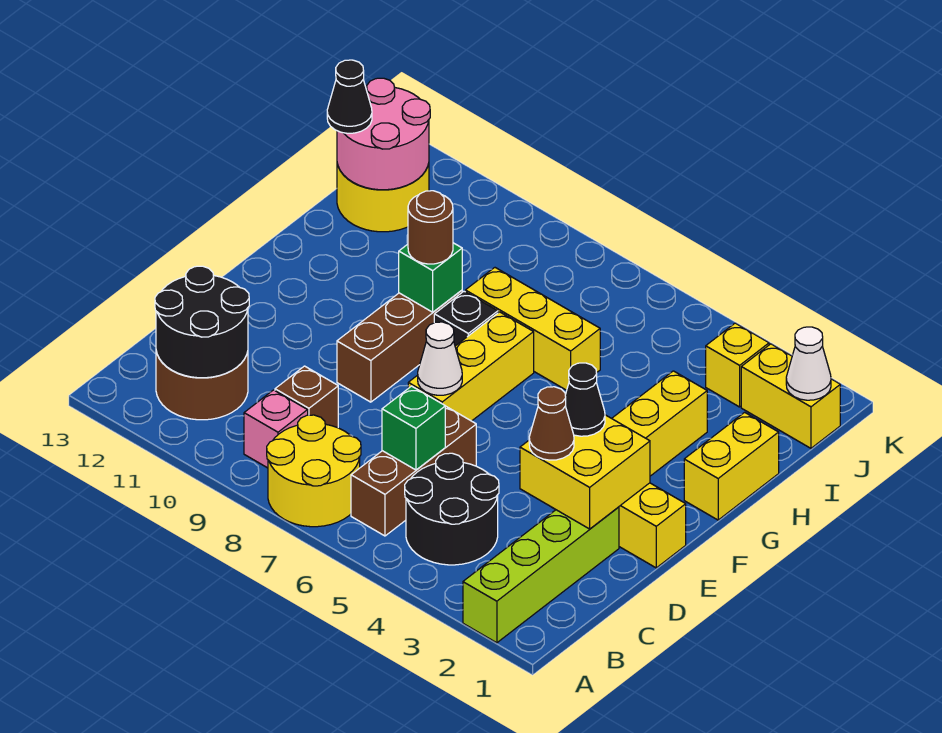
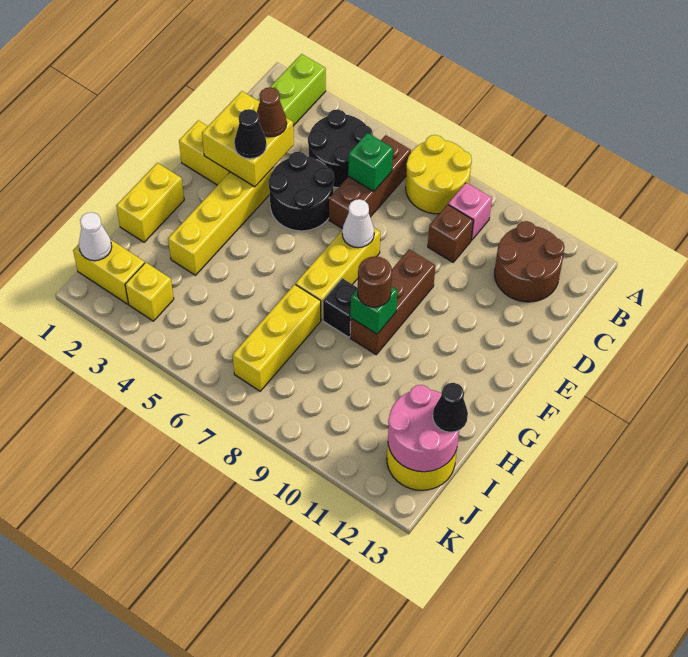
black 2x2 round brick [155,266,249,378] -> black 2x2 round brick moved to [268,152,334,231]
yellow 1x3 brick [465,268,600,390] -> yellow 1x3 brick turned to [233,284,321,391]

